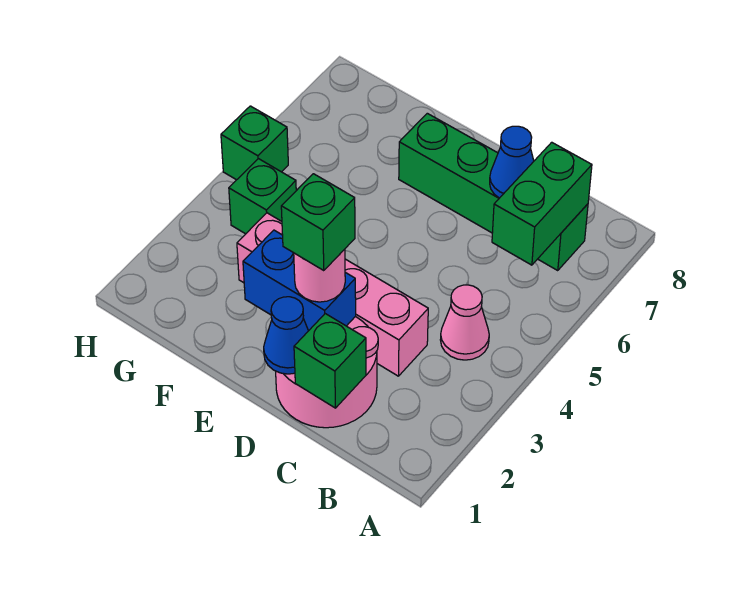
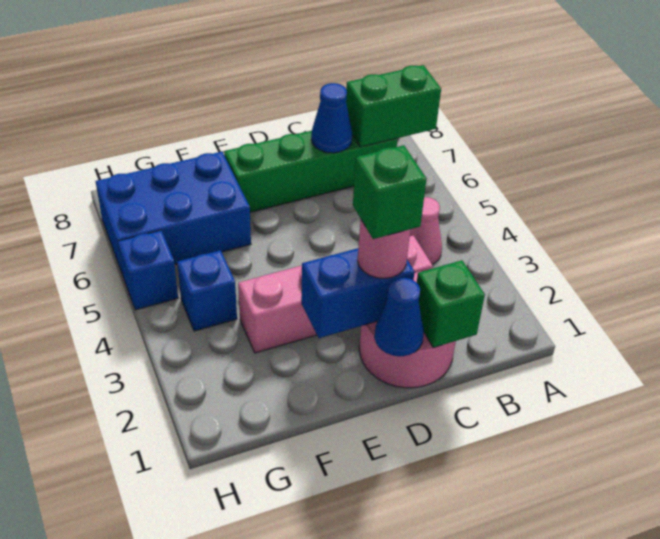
green 1x2 brick [492,142,592,265] -> green 1x2 brick turned to [346,65,441,147]
none -> blue 2x3 brick [96,152,251,275]
green 1x1 brick [229,159,296,234] -> blue 1x1 brick [177,250,237,331]
green 1x1 brick [221,106,288,180] -> blue 1x1 brick [118,230,178,310]

